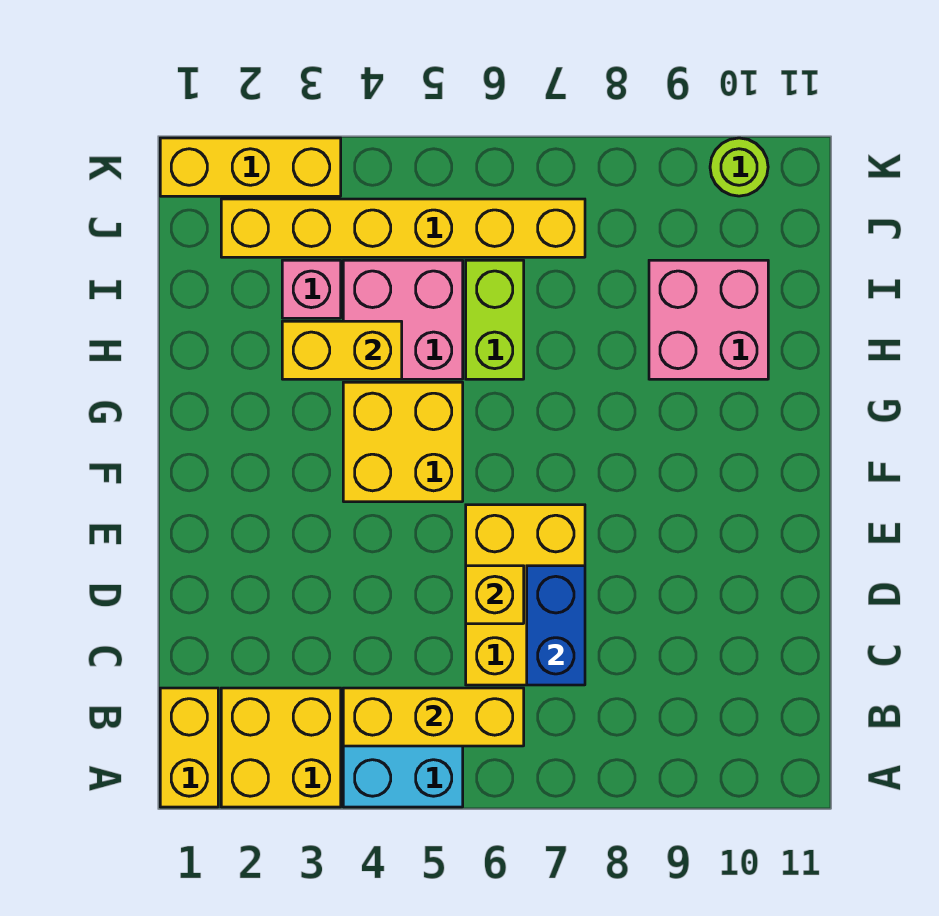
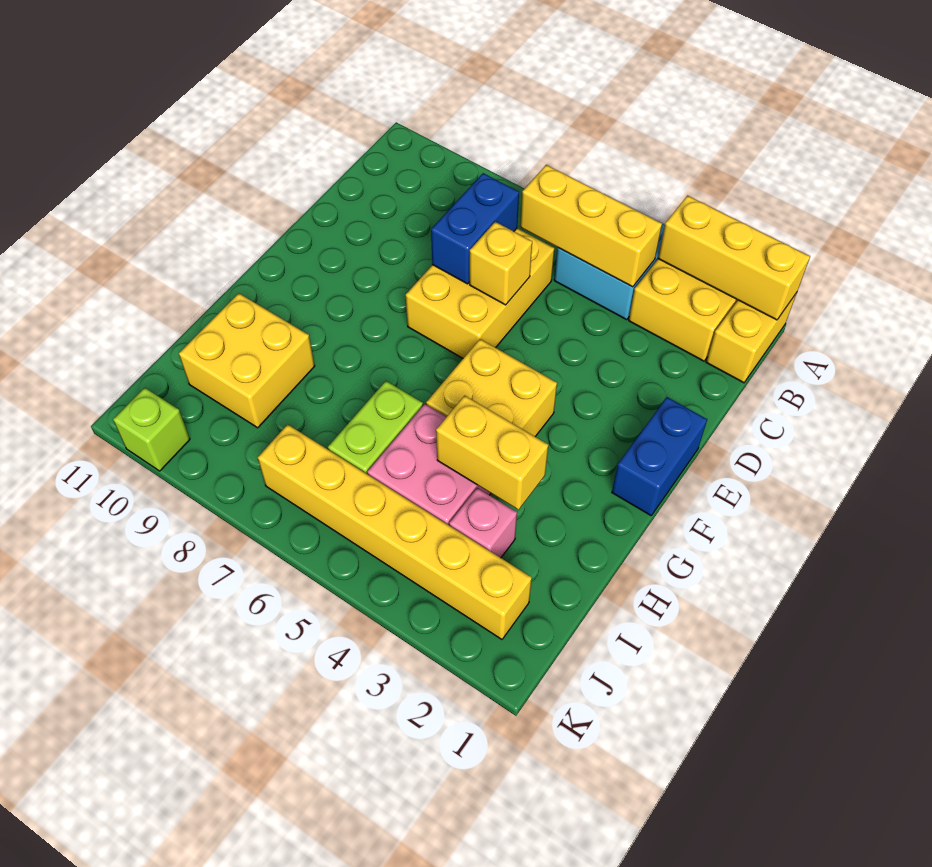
none -> blue 1x2 brick [612,397,707,515]
pink 2x2 brick [649,260,768,379] -> yellow 2x2 brick [179,293,315,428]
yellow 1x3 brick [160,138,341,196] -> yellow 1x3 brick moved to [658,196,810,320]
lime 1x1 round brick [710,138,768,196] -> lime 1x1 brick [113,388,190,471]

